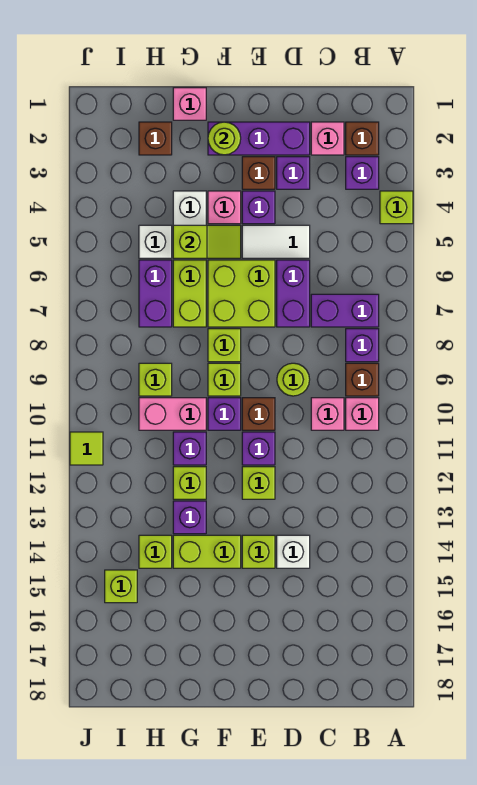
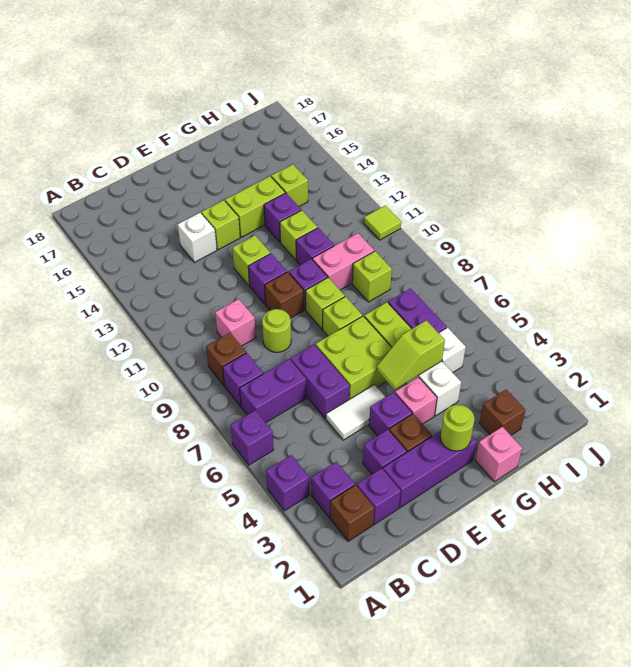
lime 1x1 brick [380,191,413,224] -> purple 1x1 brick [266,455,309,511]
none -> purple 1x1 brick [231,410,273,465]
pink 1x1 brick [346,398,379,430] -> none
pink 1x1 brick [311,122,344,155] -> purple 1x1 brick [357,468,401,524]
lime 1x1 brick [105,570,137,603] -> none

